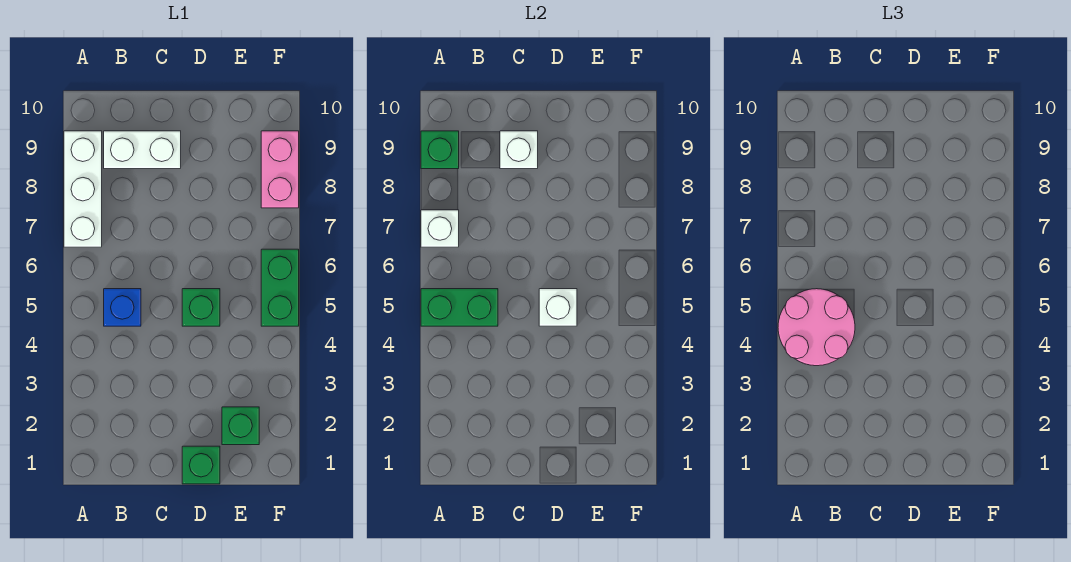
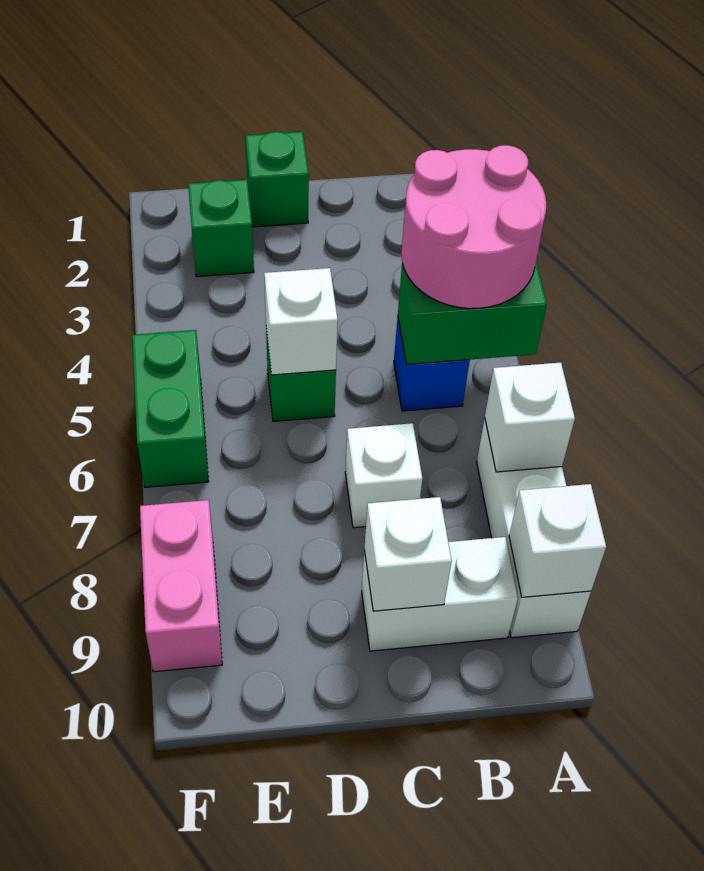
green 1x1 brick [421,131,459,169] -> white 1x1 brick [509,484,606,597]
none -> white 1x1 brick [345,423,422,528]

